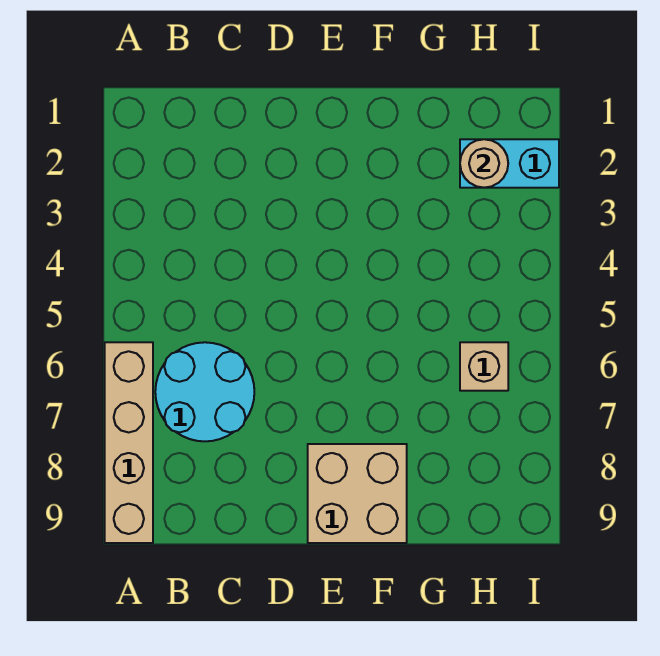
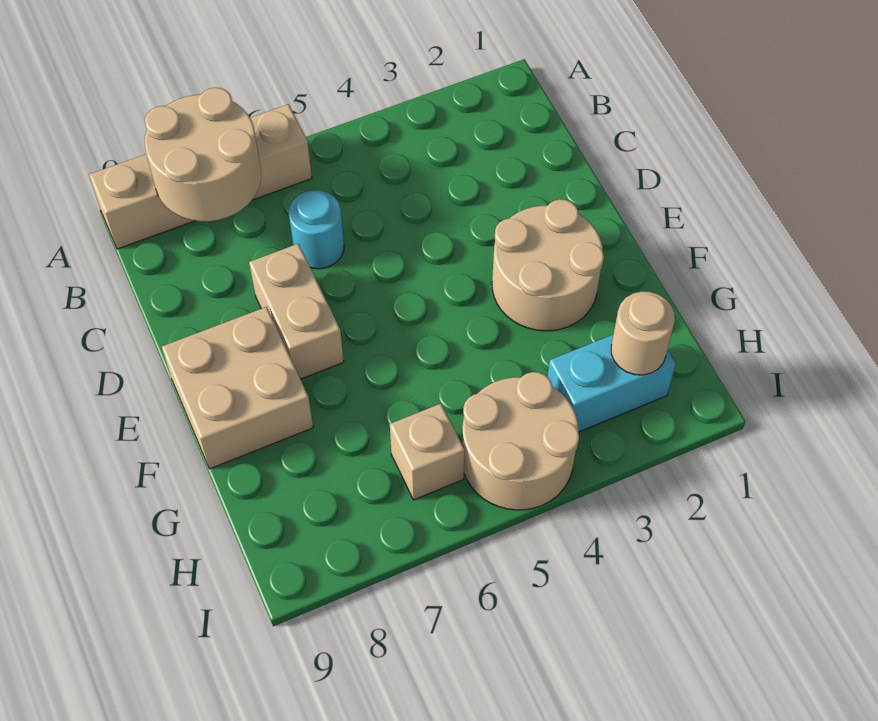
none -> tan 2x2 round brick [145,88,261,221]
cyan 2x2 round brick [155,342,254,441] -> cyan 1x1 round brick [289,190,344,269]
none -> tan 1x2 brick [249,244,344,379]
none -> tan 2x2 round brick [492,199,604,331]
cyan 1x2 brick [460,139,559,188] -> cyan 1x2 brick turned to [547,335,676,432]
none -> tan 2x2 round brick [462,372,579,510]

